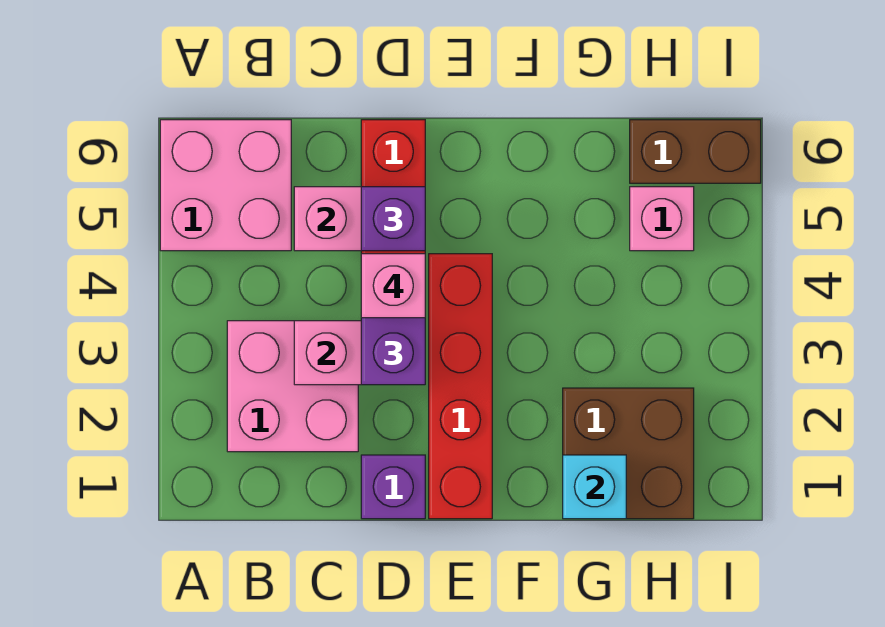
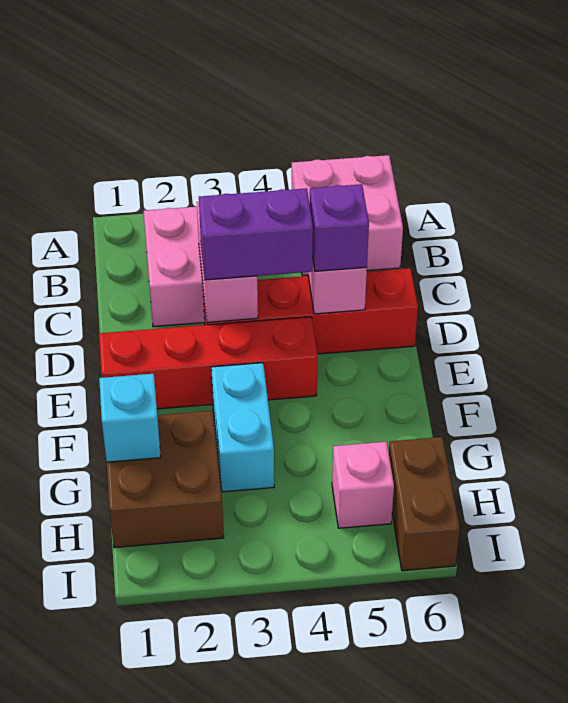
purple 1x1 brick [361,455,425,519] -> none
pink 1x1 brick [361,254,425,318] -> none
none -> cyan 1x2 brick [211,363,274,492]

